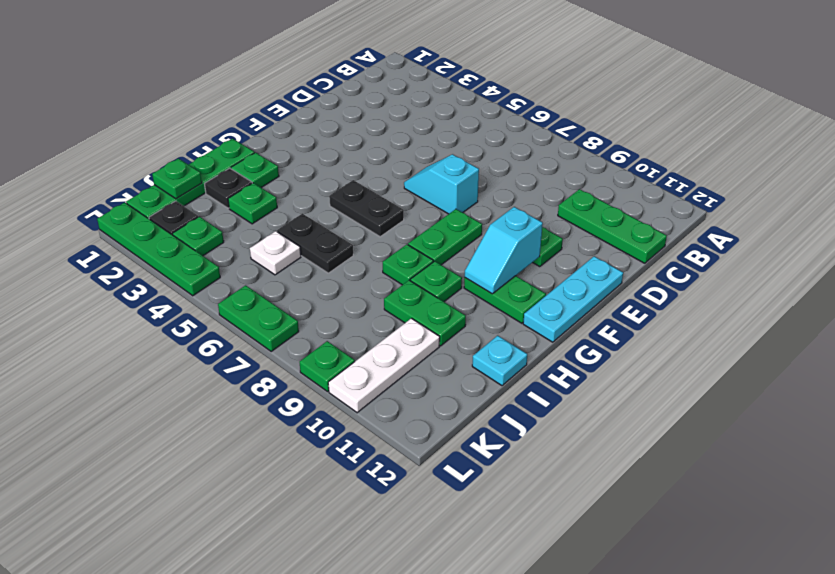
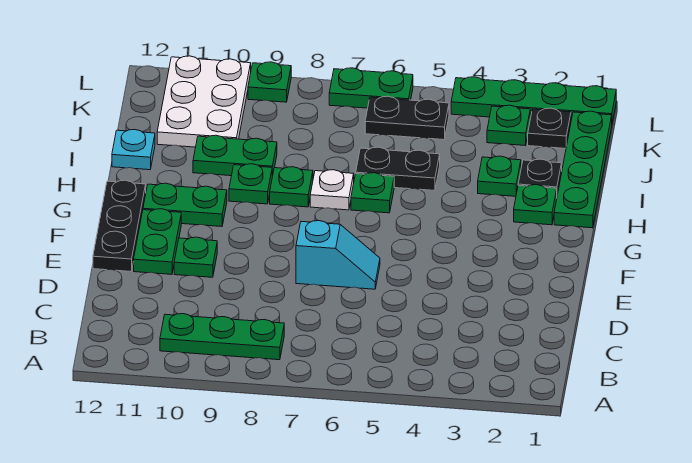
green 1x3 plate [558,189,667,263] -> green 1x3 plate moved to [160,314,284,360]
cyan 1x3 plate [523,256,623,342] -> black 1x3 plate [93,180,146,271]
green 1x2 plate [408,209,482,265] -> green 1x2 plate moved to [134,209,181,274]
cyan 1x2 slope [465,207,543,294] -> none
black 1x2 plate [329,180,404,237] -> black 1x2 plate moved to [365,96,449,140]
green 1x1 plate [152,158,202,199] -> green 1x1 plate moved to [351,173,394,213]
white 1x1 plate [250,231,301,275] -> white 1x1 plate moved to [310,170,354,210]
white 1x3 plate [328,318,440,413] -> white 2x3 plate [157,56,251,147]

